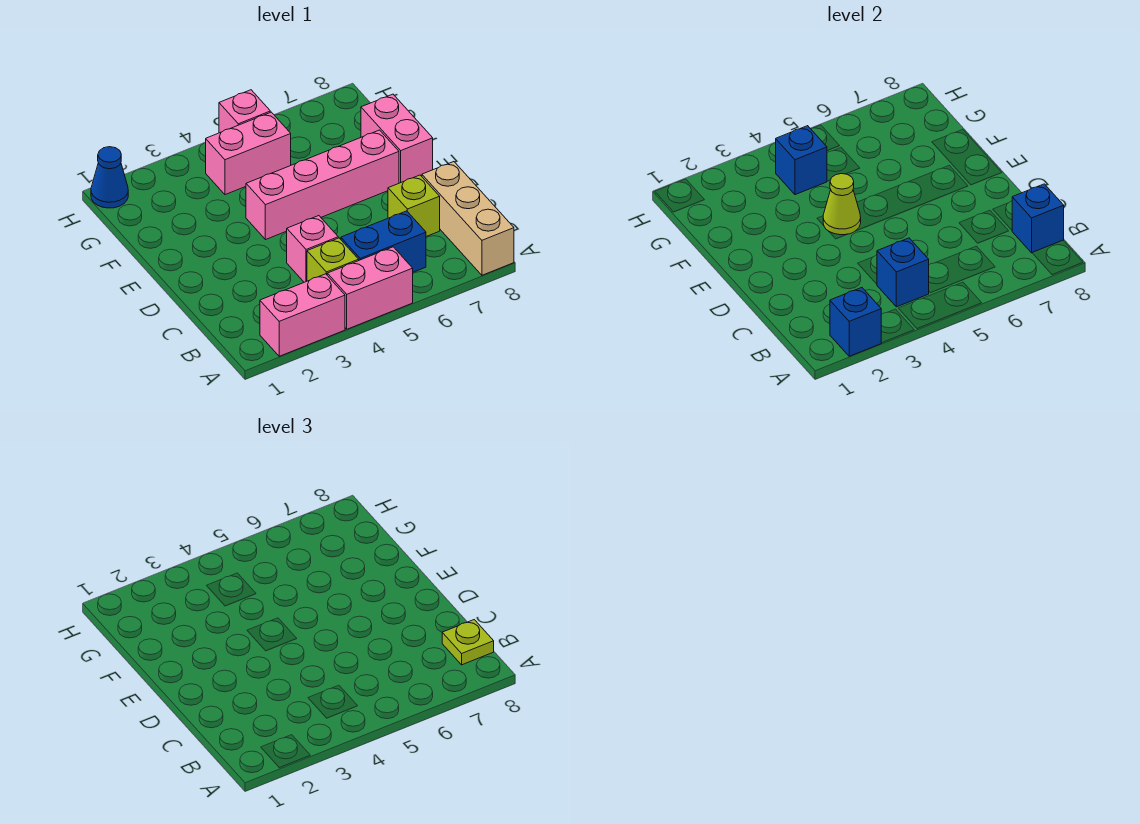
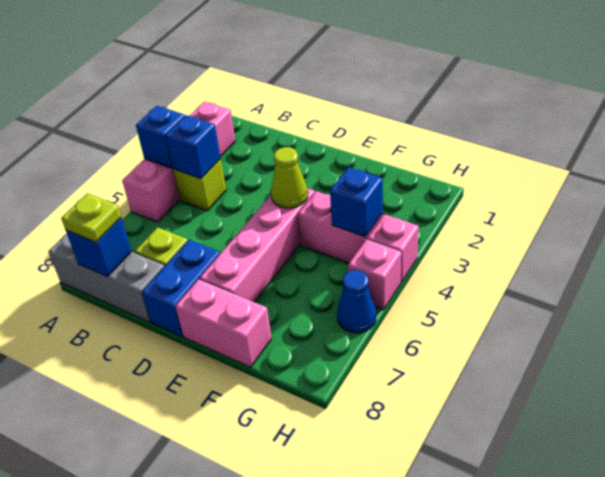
blue 1x1 brick [830,288,881,356] -> blue 1x1 brick moved to [136,106,185,168]
tan 1x3 brick [422,162,514,275] -> grey 1x3 brick [48,234,164,322]
blue 1x2 brick [341,211,426,272] -> blue 1x2 brick moved to [142,240,220,337]
pink 1x1 brick [287,216,338,282] -> pink 1x1 brick moved to [367,214,419,282]
pink 1x2 brick [206,112,291,195] -> pink 1x2 brick turned to [298,191,383,263]
blue 1x1 cone [91,147,128,208] -> blue 1x1 cone moved to [337,270,376,333]

